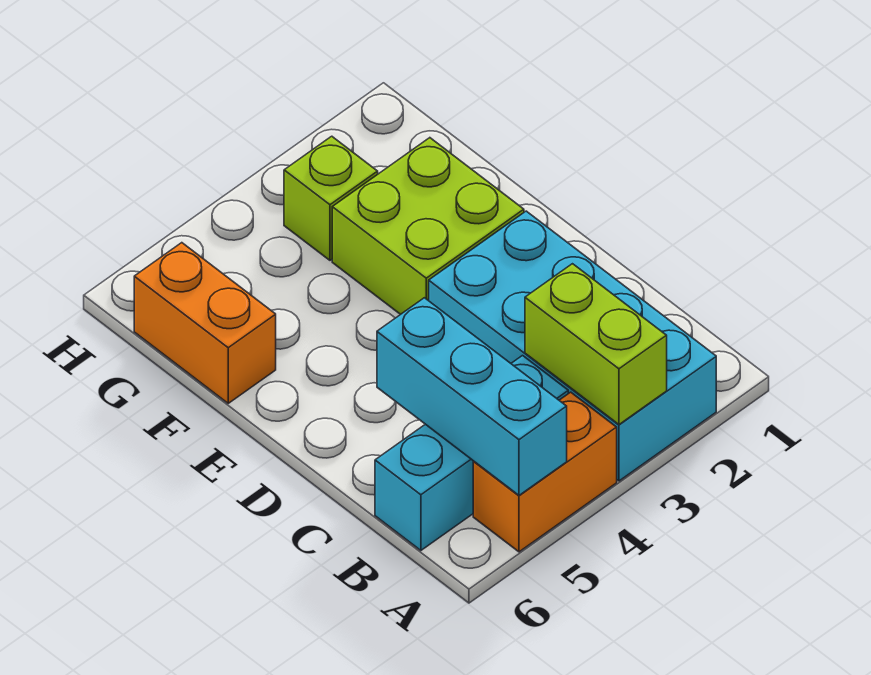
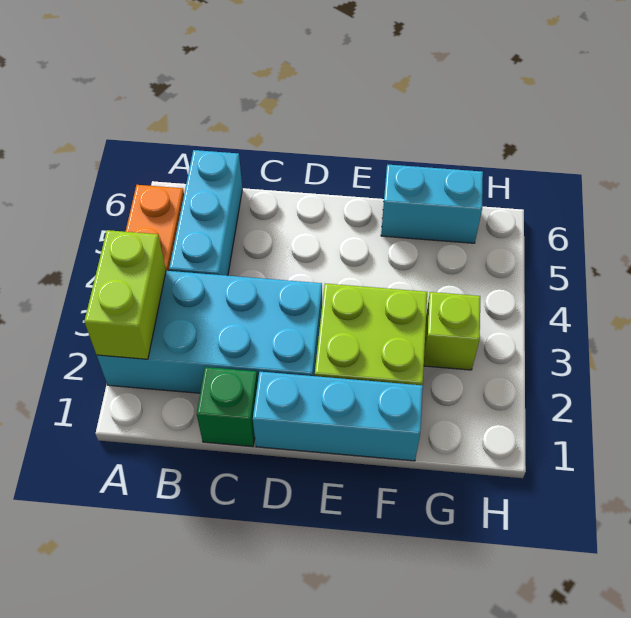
lime 1x2 brick [525,264,667,424] -> lime 1x2 brick turned to [84,230,166,359]
cyan 1x3 brick [377,298,567,495] -> cyan 1x3 brick moved to [253,372,423,461]
none -> green 1x1 brick [197,367,258,447]
orange 1x2 brick [134,243,276,403] -> cyan 1x2 brick [381,164,483,243]

